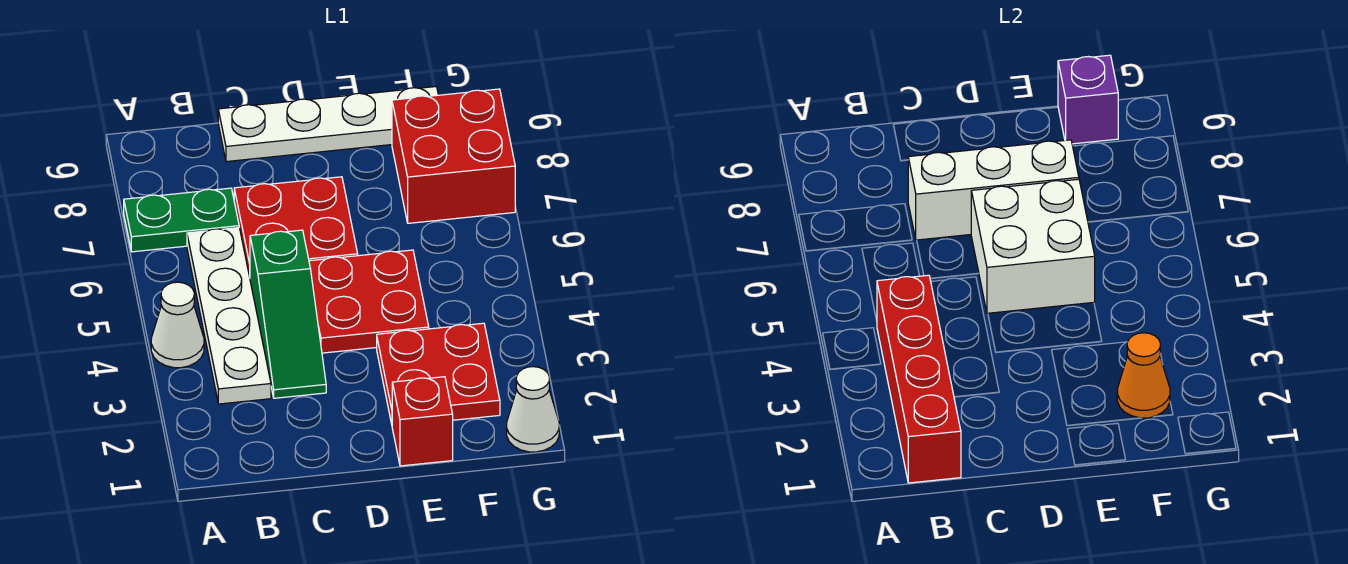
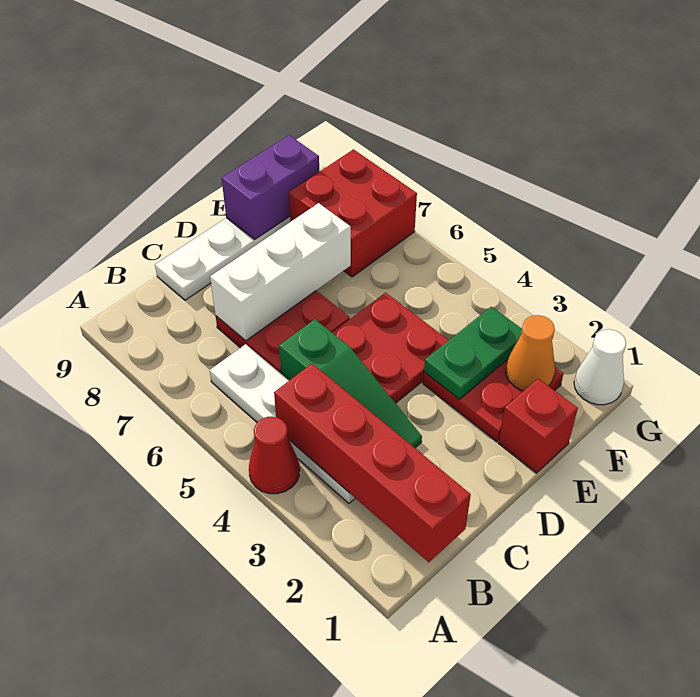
white 1x1 cone [151,282,204,368] -> red 1x1 cone [249,417,300,494]
green 1x2 plate [124,188,239,252] -> green 1x2 plate moved to [424,307,522,399]
white 2x2 brick [971,179,1095,314] -> none
purple 1x1 brick [1058,55,1118,144] -> purple 1x2 brick [222,135,319,239]

